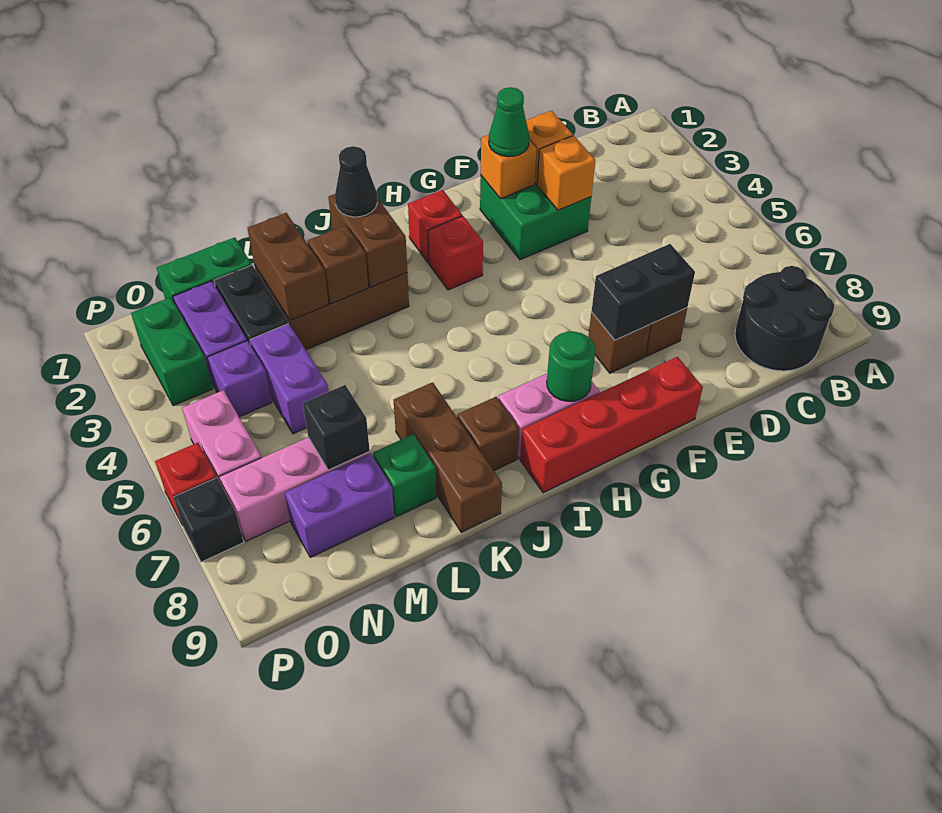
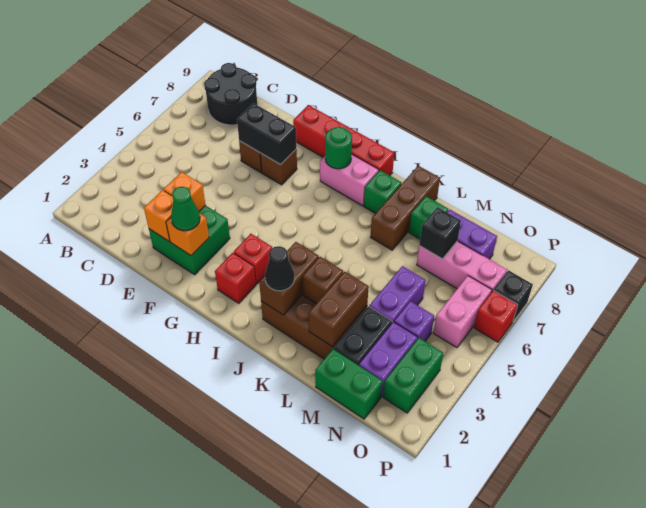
brown 1x1 brick [457,397,519,471] -> green 1x1 brick [364,170,402,213]

